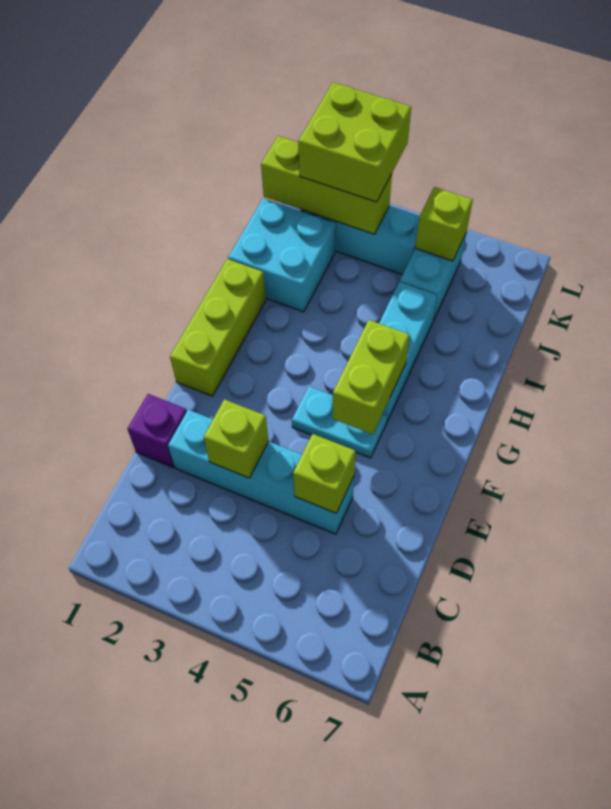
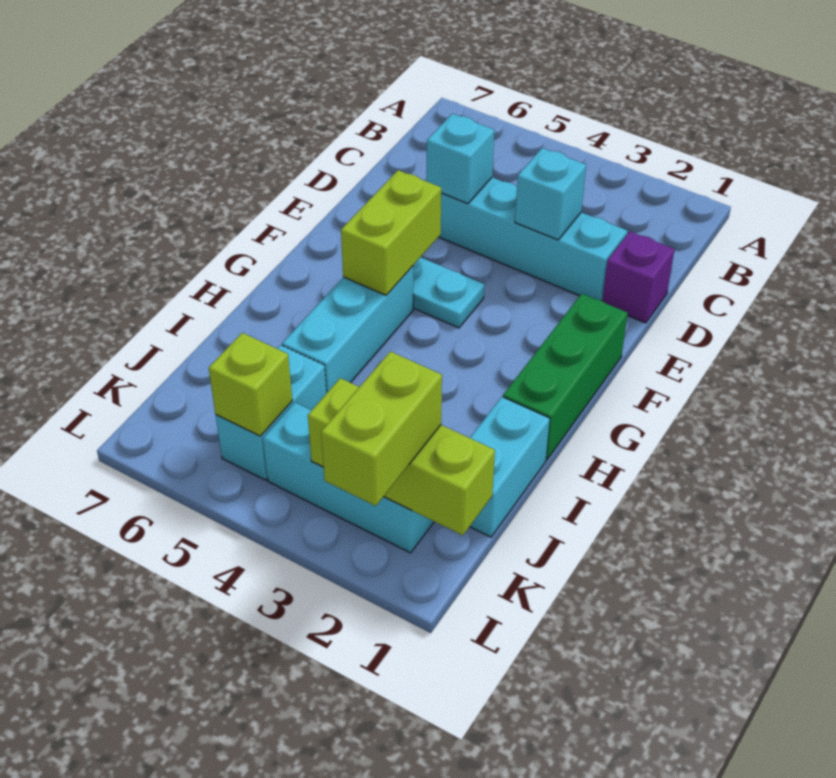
lime 1x1 brick [204,399,268,478] -> cyan 1x1 brick [515,148,586,240]
lime 1x1 brick [293,434,356,513] -> cyan 1x1 brick [427,114,494,204]
lime 1x3 brick [170,259,266,396] -> green 1x3 brick [503,294,628,460]
cyan 2x2 brick [228,198,336,312] -> cyan 1x2 brick [470,397,550,537]
lime 2x2 brick [298,82,411,202] -> lime 1x2 brick [321,351,442,506]

